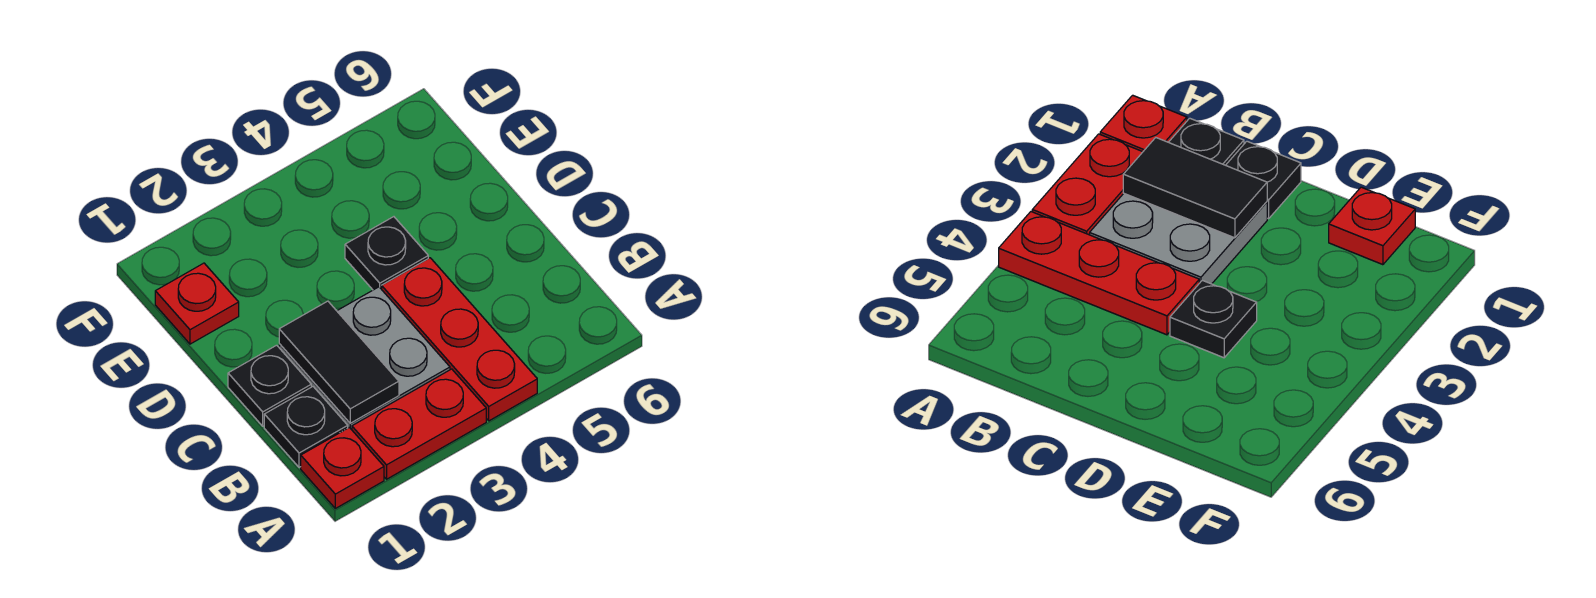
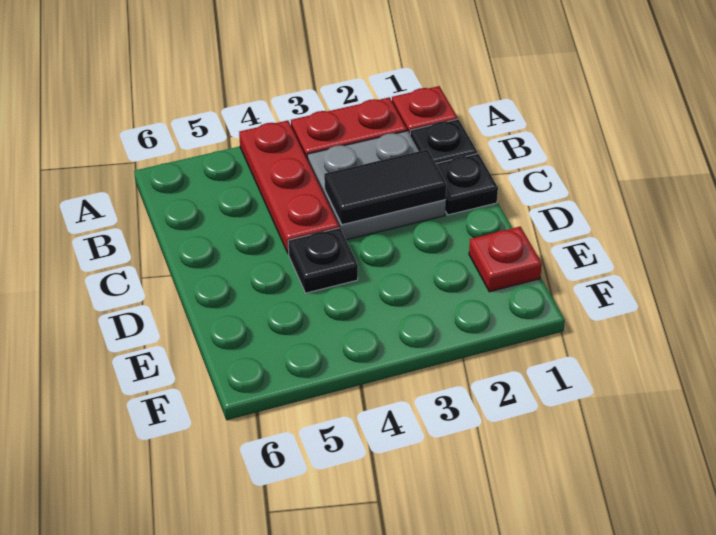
black 1x2 tile [279,301,399,423] -> black 1x2 tile turned to [324,149,447,225]

